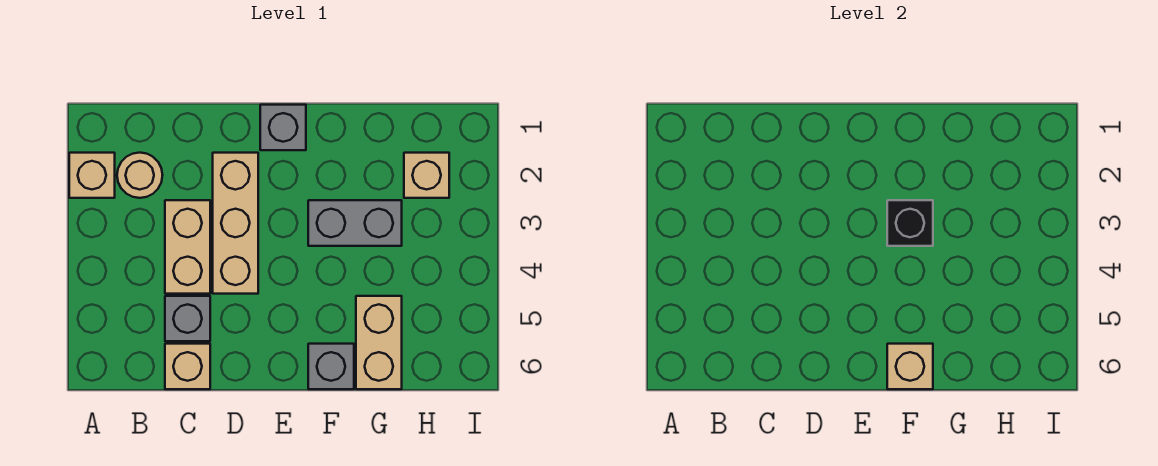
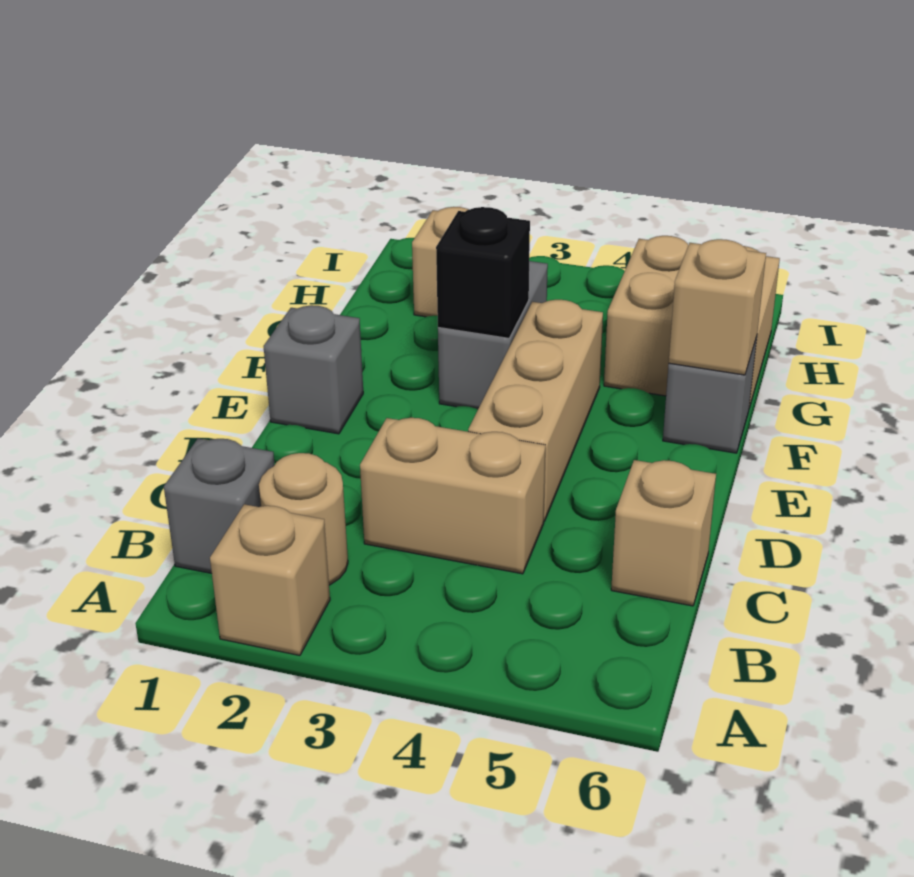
grey 1x1 brick [165,296,210,341] -> grey 1x1 brick moved to [164,439,275,573]
tan 1x3 brick [213,153,258,294] -> tan 1x3 brick turned to [468,300,603,521]
tan 1x2 brick [356,296,402,389] -> tan 2x2 brick [604,236,780,408]

